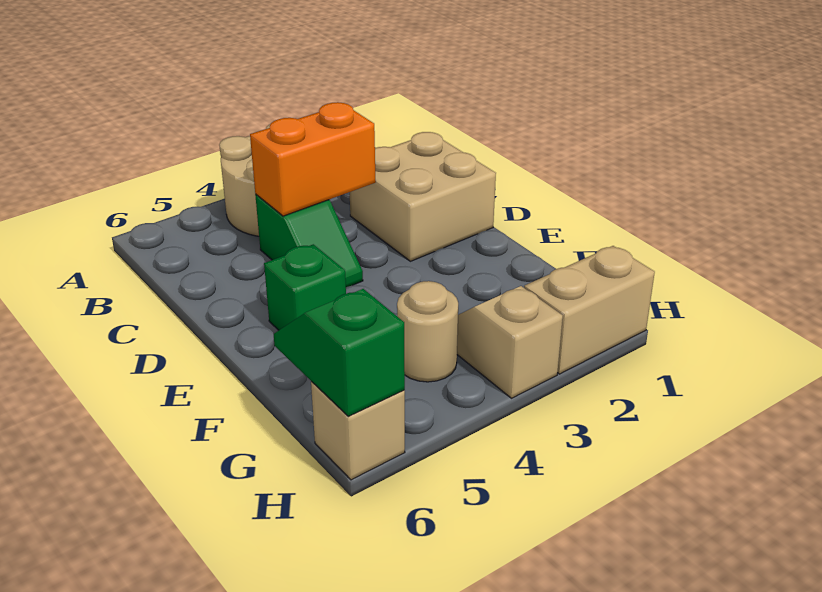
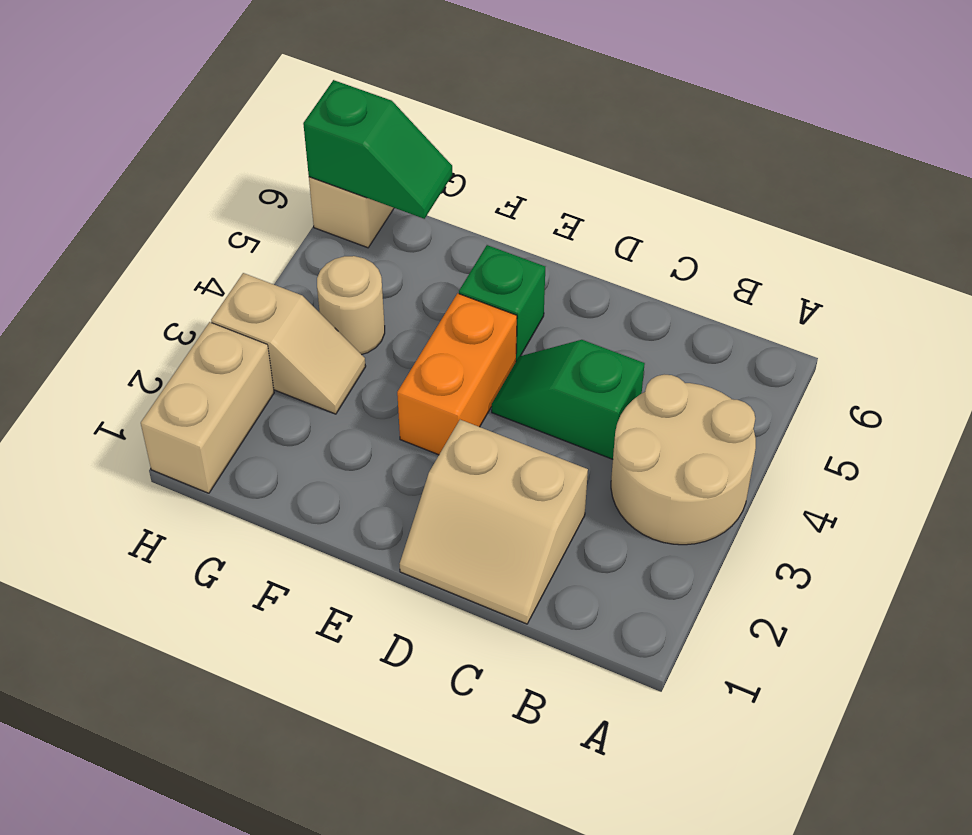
tan 2x2 brick [350,132,496,261] -> tan 2x2 slope [400,420,588,624]
orange 1x2 brick [250,102,376,216] -> orange 1x2 brick moved to [397,293,517,455]

